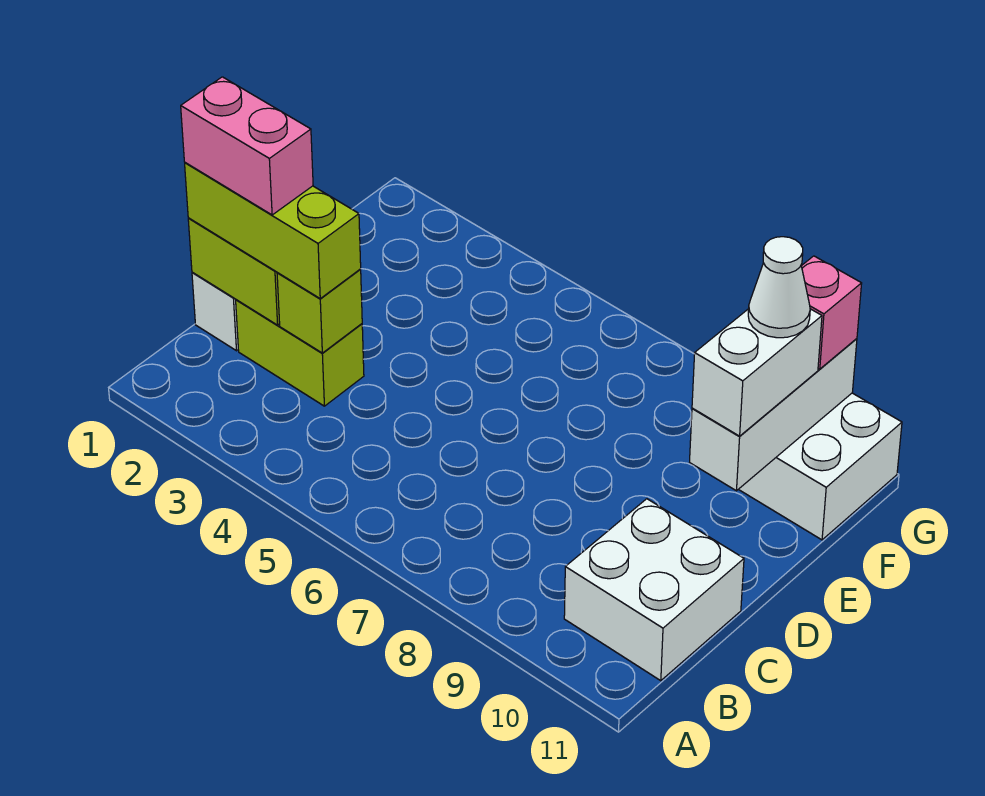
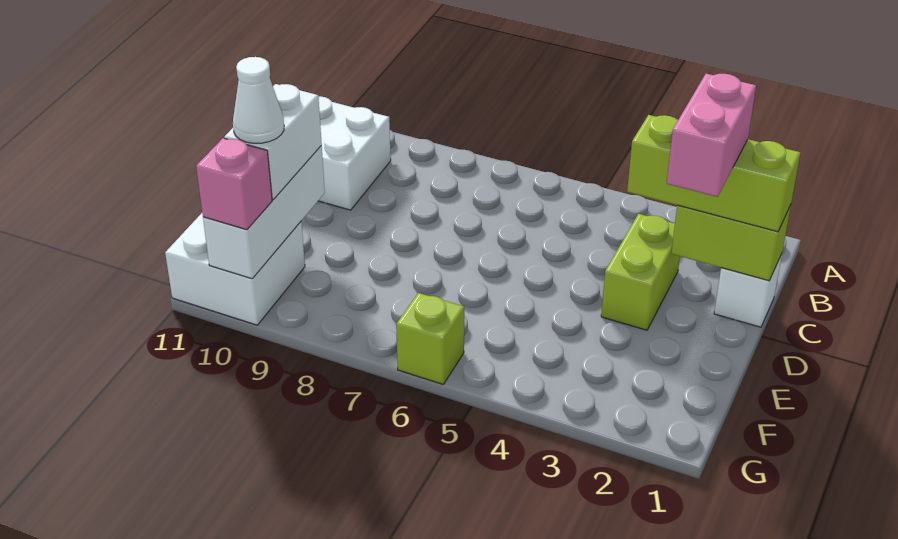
pink 1x2 brick [181,77,313,215] -> pink 1x2 brick turned to [667,74,756,197]
lime 1x2 brick [236,300,364,406] -> lime 1x2 brick turned to [601,214,680,330]
lime 1x1 brick [277,270,362,353] -> lime 1x1 brick moved to [396,293,464,384]

